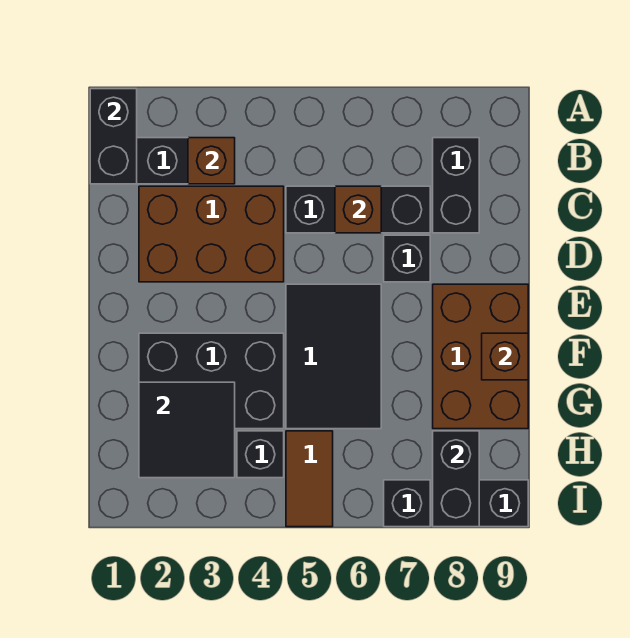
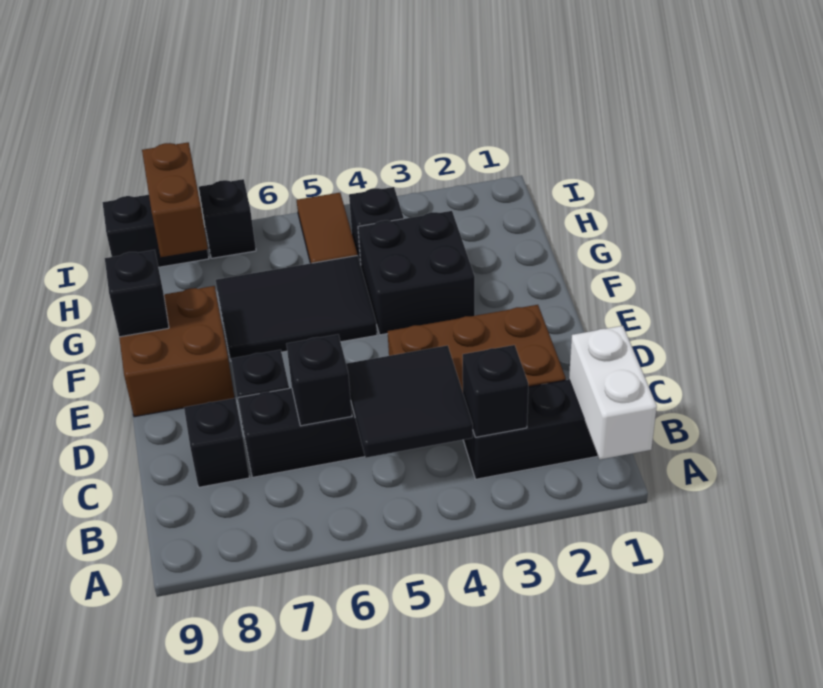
black 1x2 brick [90,89,137,184] -> white 1x2 brick [569,326,657,459]
brown 1x1 brick [188,138,235,184] -> black 1x1 brick [463,345,528,437]
black 1x2 brick [433,138,479,233] -> black 1x1 brick [184,398,250,487]
brown 1x1 brick [335,186,381,233] -> black 1x1 brick [286,334,352,426]
black 2x3 tile [286,284,381,429] -> black 2x3 tile turned to [216,255,377,361]
brown 2x3 brick [433,284,528,429] -> brown 2x2 brick [119,286,235,417]
black 2x3 brick [139,333,284,429] -> black 2x2 brick [358,211,475,335]
brown 1x1 brick [482,333,528,380] -> black 1x1 brick [105,250,169,337]
black 2x2 tile [139,382,235,478] -> black 2x2 tile moved to [346,345,473,458]
black 1x2 brick [433,431,479,527] -> brown 1x2 brick [142,142,208,257]

